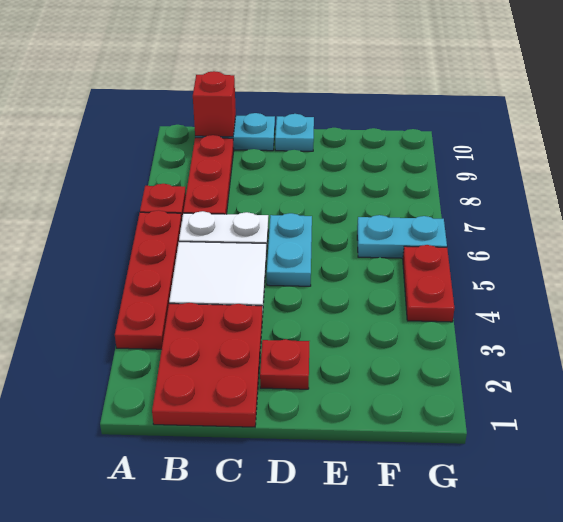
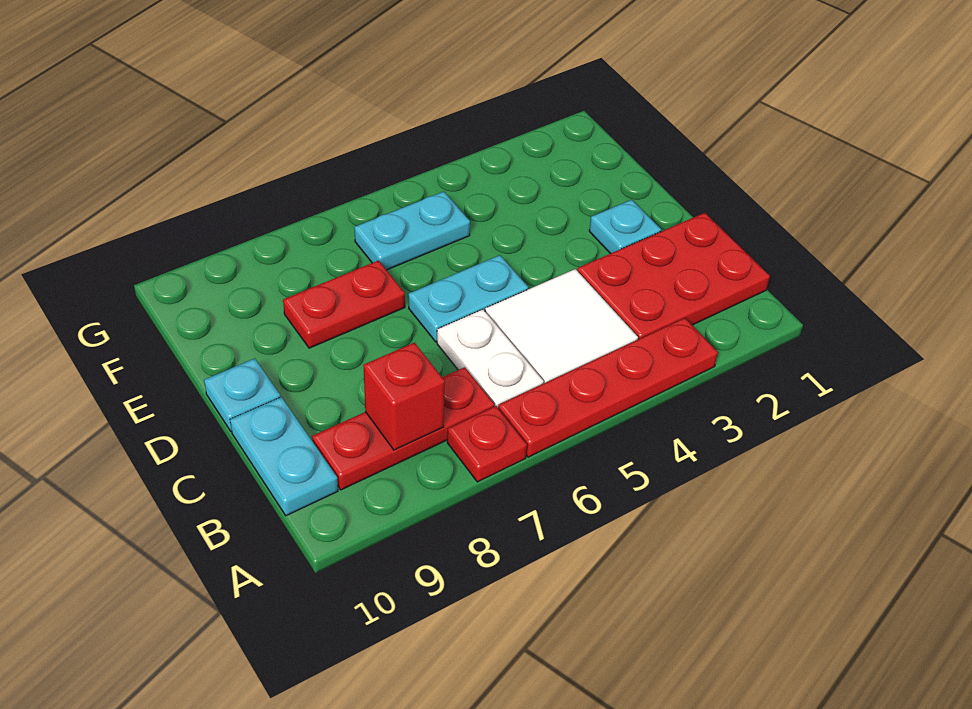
red 1x1 brick [193,71,236,137] -> red 1x1 brick moved to [363,343,445,450]
red 1x1 plate [260,339,309,389] -> cyan 1x1 plate [589,200,661,254]
cyan 1x2 plate [357,215,447,258] -> cyan 1x2 plate turned to [354,191,470,270]
red 1x2 plate [403,245,454,322] -> red 1x2 plate moved to [283,261,405,348]

